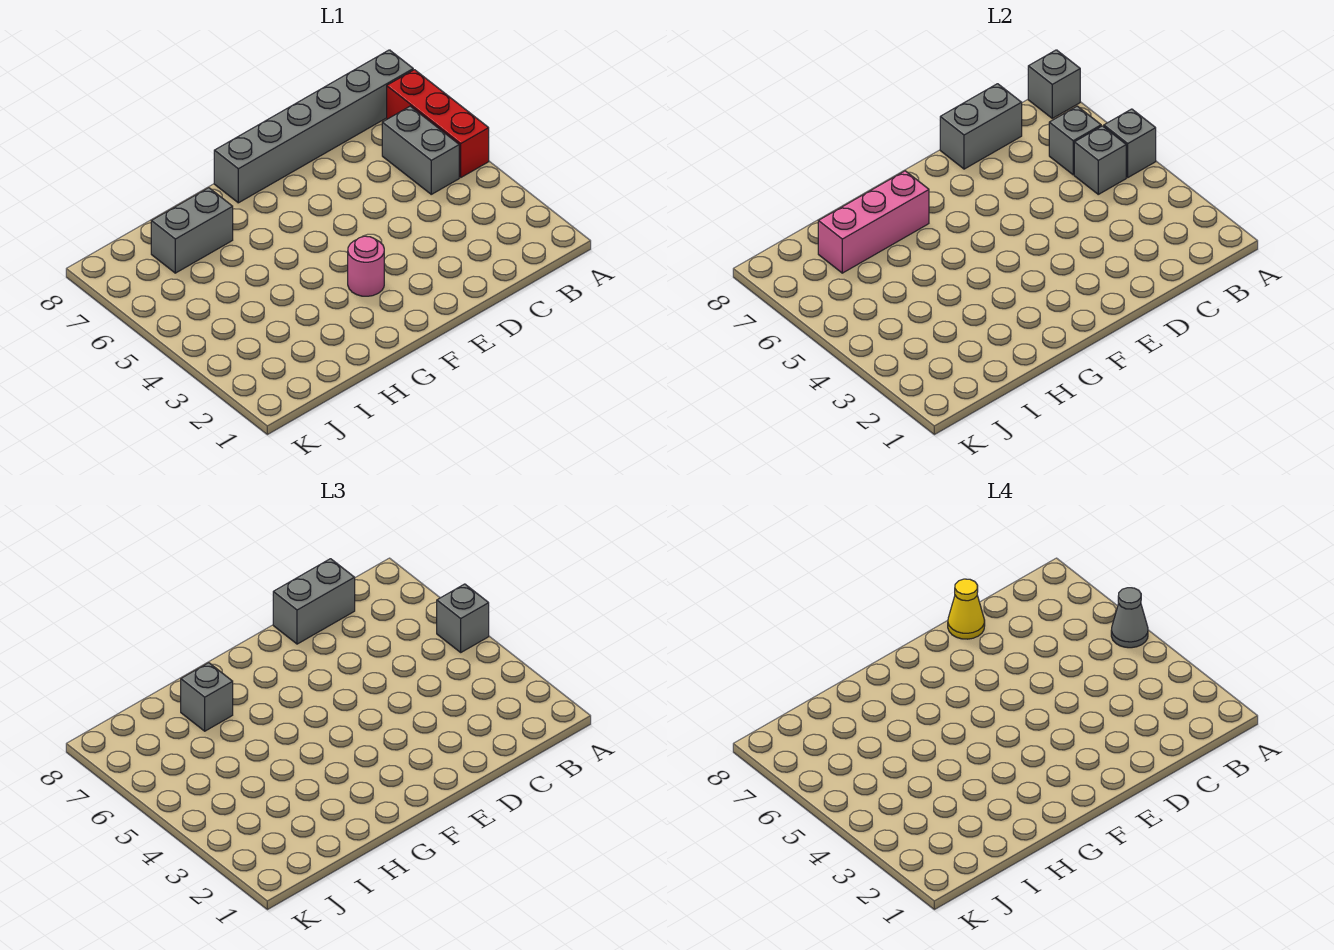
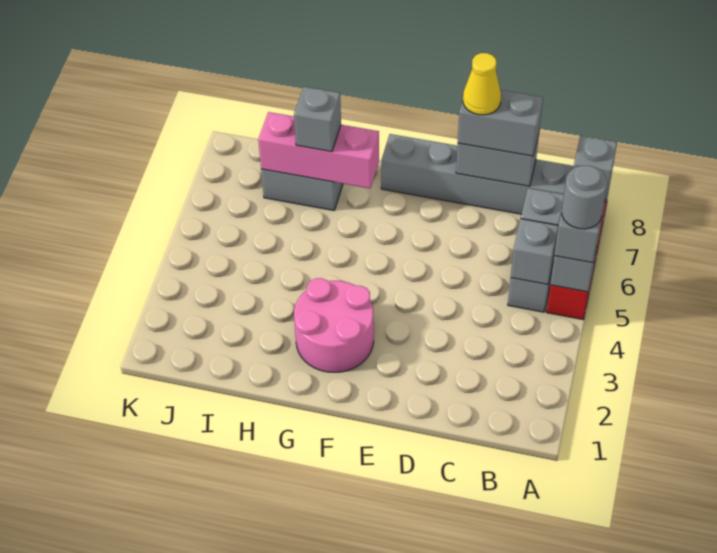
grey 1x1 cone [1111,588,1148,648] -> grey 1x1 round brick [562,165,607,229]
pink 1x1 round brick [348,236,384,296] -> pink 2x2 round brick [294,278,374,372]

